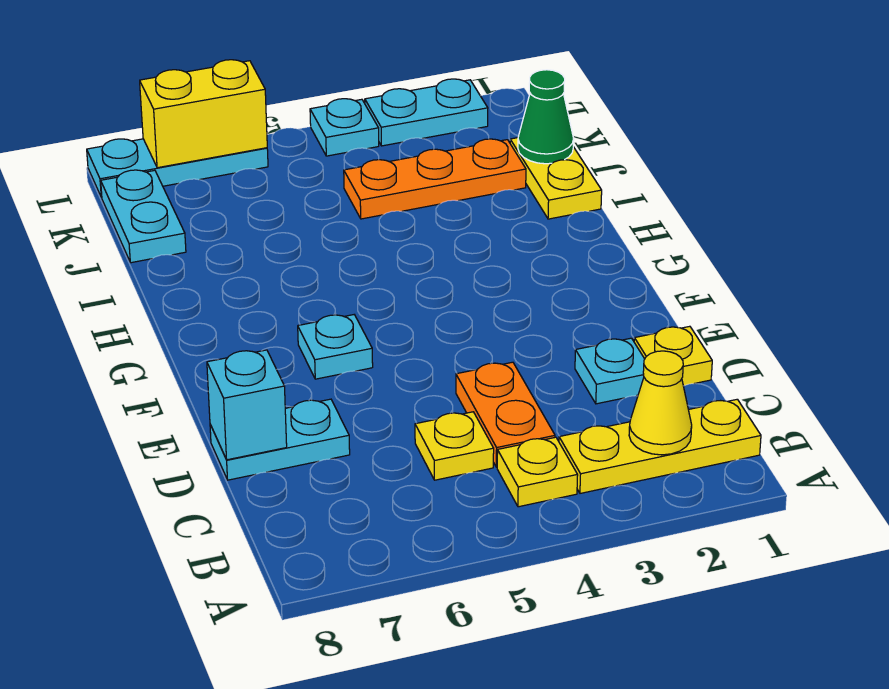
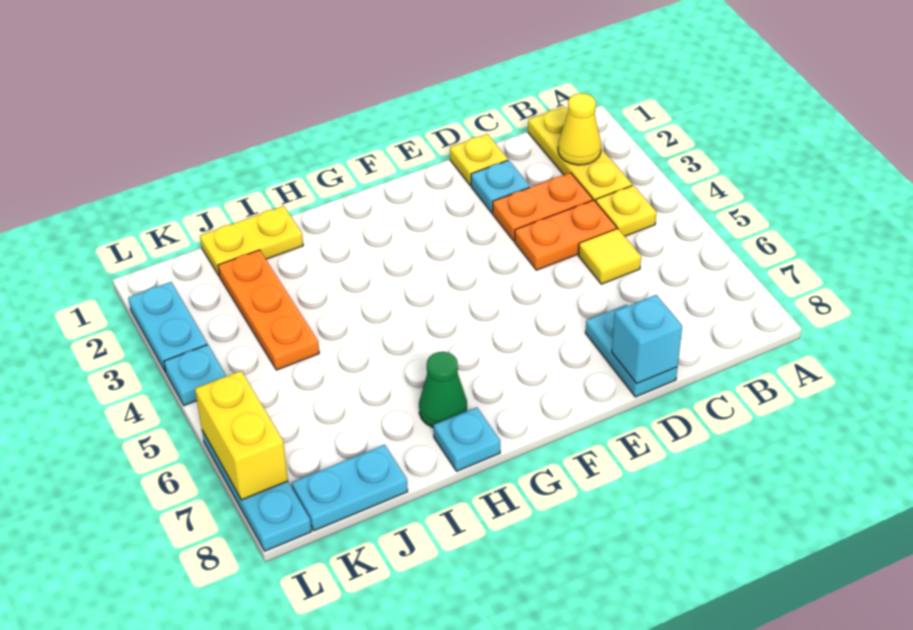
none -> orange 1x2 plate [492,173,593,241]
yellow 1x1 plate [415,412,494,480] -> yellow 1x1 tile [578,228,641,284]
cyan 1x1 plate [298,315,373,379] -> cyan 1x1 plate moved to [434,407,500,471]
green 1x1 cone [518,70,574,164] -> green 1x1 cone moved to [419,352,467,428]

